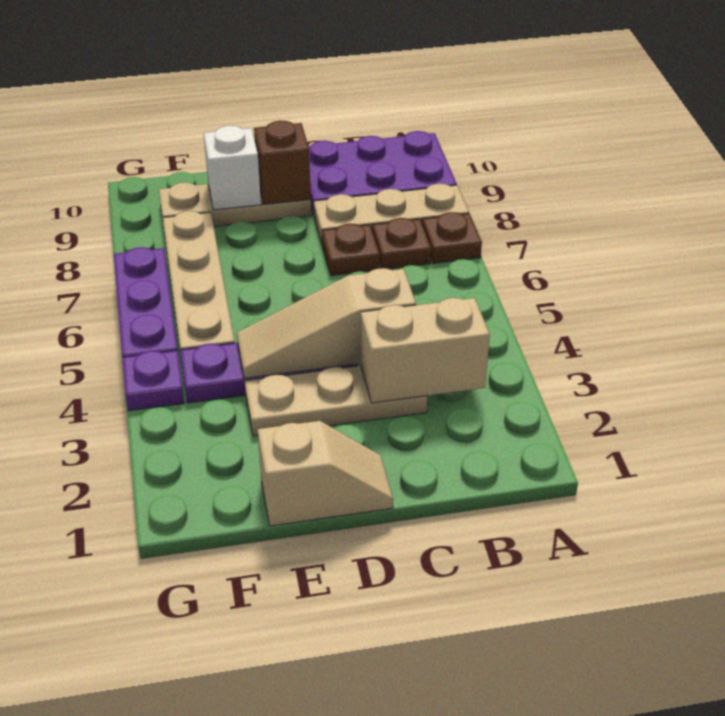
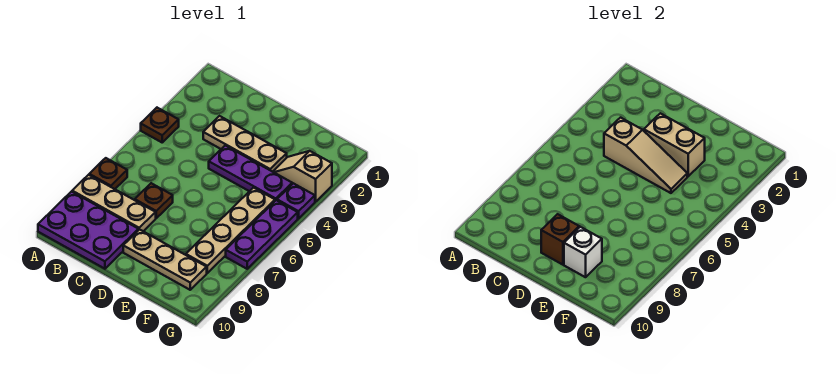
tan 1x2 brick [361,298,490,403] -> tan 1x2 brick moved to [644,113,705,176]
brown 1x1 plate [372,218,431,269] -> brown 1x1 plate moved to [141,108,179,142]
tan 1x2 slope [258,421,393,526] -> tan 1x2 slope moved to [273,151,332,202]

